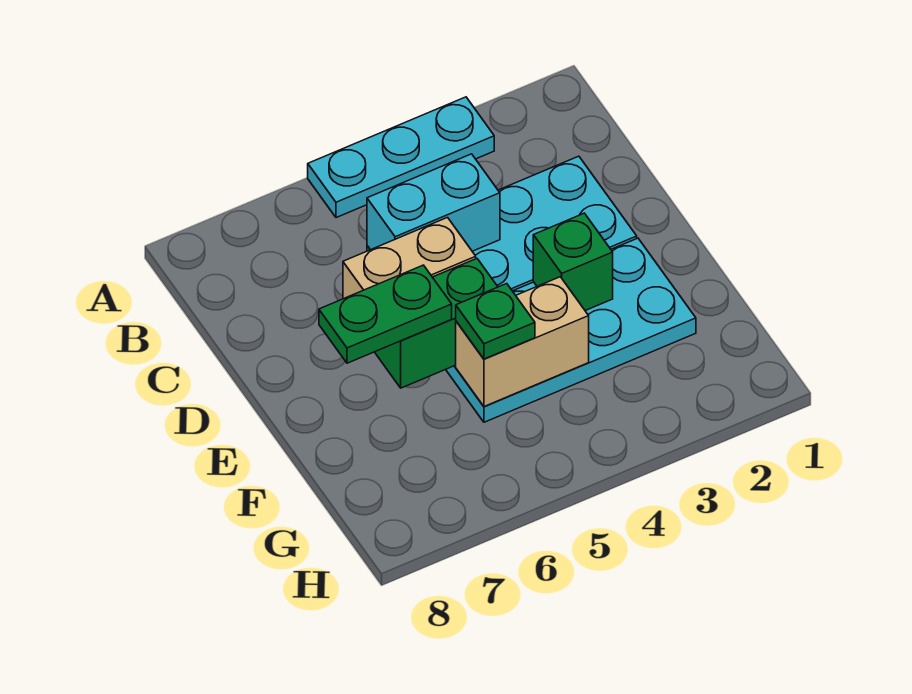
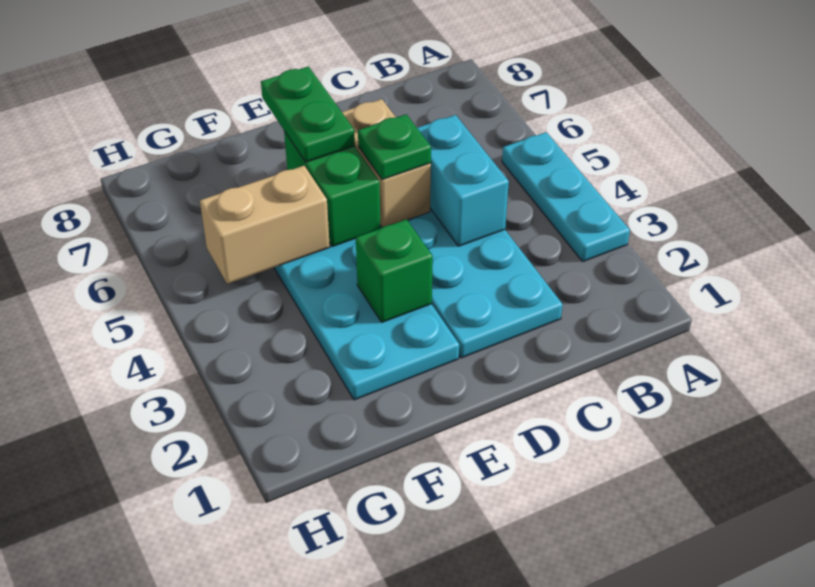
tan 1x2 brick [456,277,589,406] -> tan 1x2 brick turned to [200,166,330,284]
green 1x1 plate [456,284,535,359] -> green 1x1 plate moved to [358,114,431,180]

